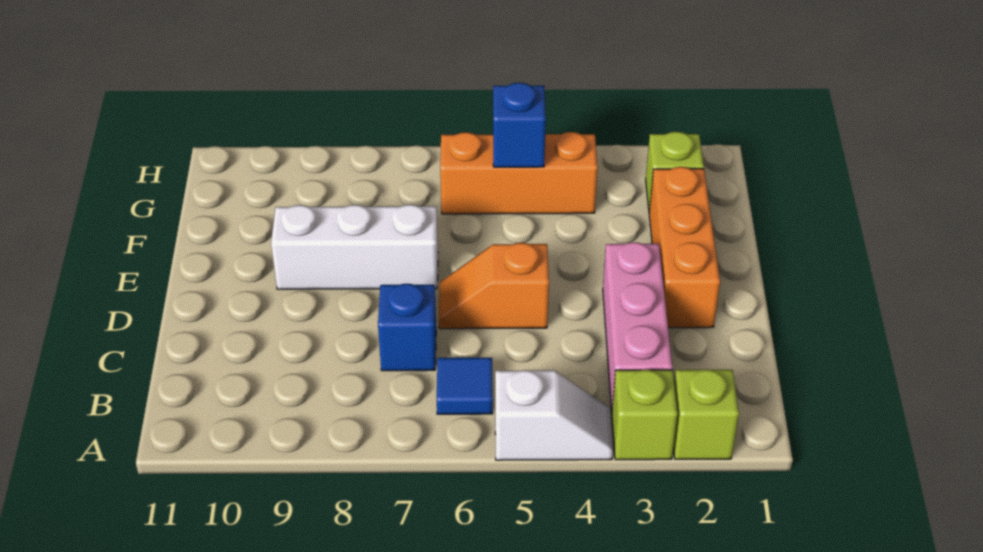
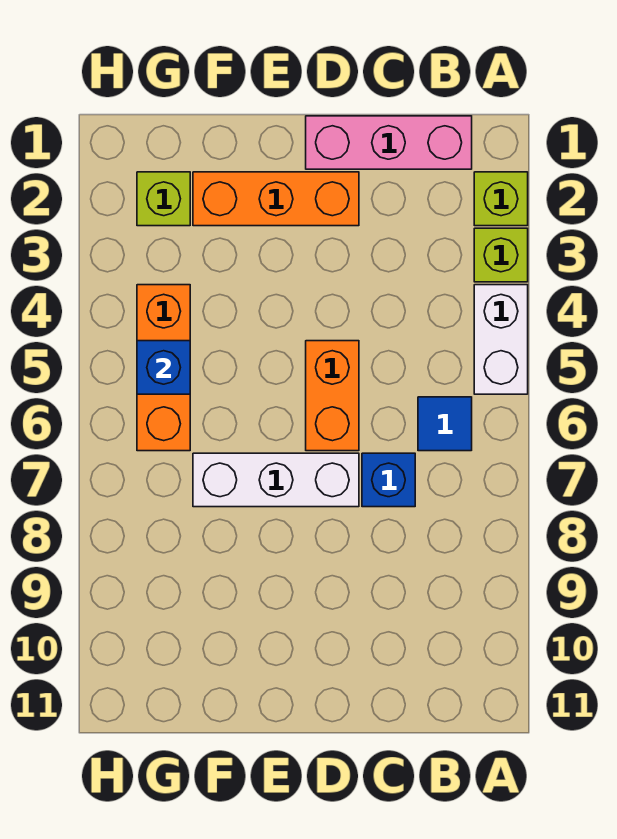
white 1x2 slope [495,370,613,460] -> white 1x2 brick [474,285,528,394]
pink 1x3 brick [603,242,672,411] -> pink 1x3 brick moved to [306,116,472,169]
orange 1x2 slope [439,243,549,329] -> orange 1x2 brick [306,341,359,451]
white 1x3 brick [271,205,438,289] -> white 1x3 brick turned to [193,453,359,507]

